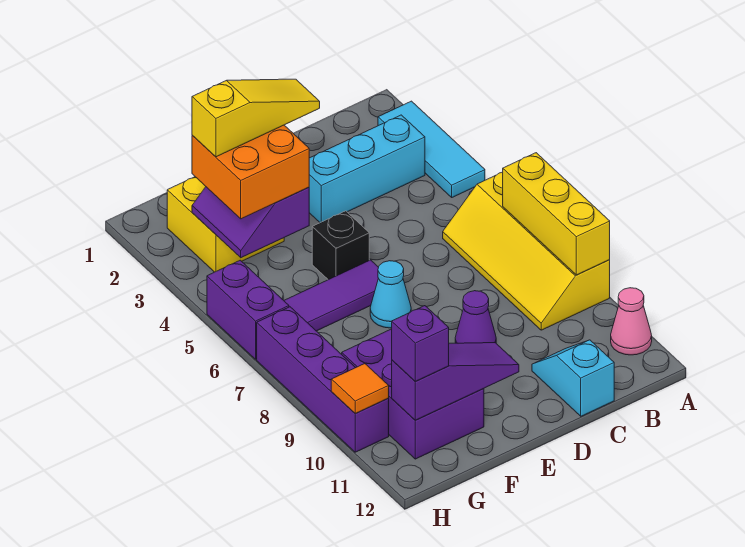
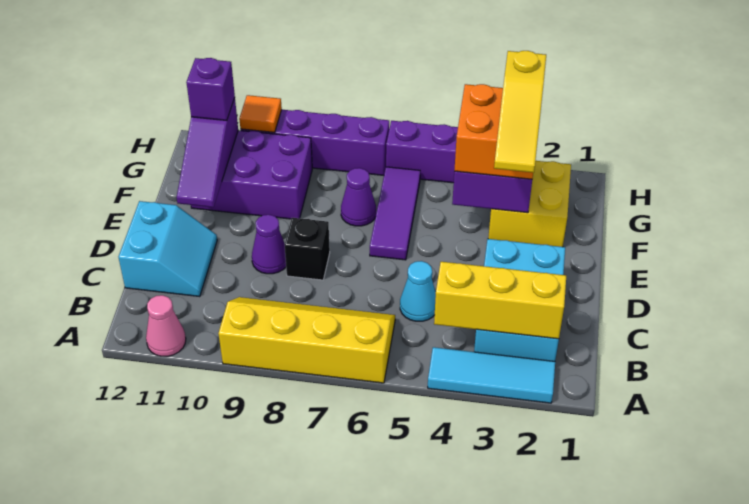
yellow 1x3 brick [503,153,610,275] -> yellow 1x3 brick moved to [434,262,566,339]
cyan 1x3 brick [309,115,425,223] -> cyan 2x3 brick [474,239,565,361]
cyan 1x2 slope [532,340,614,416] -> cyan 2x2 slope [118,201,217,297]
black 1x1 brick [312,211,369,280] -> black 1x1 brick moved to [285,218,330,280]
cyan 1x1 cone [370,261,411,328] -> cyan 1x1 cone moved to [400,261,436,321]
none -> purple 1x1 cone [341,168,376,226]

